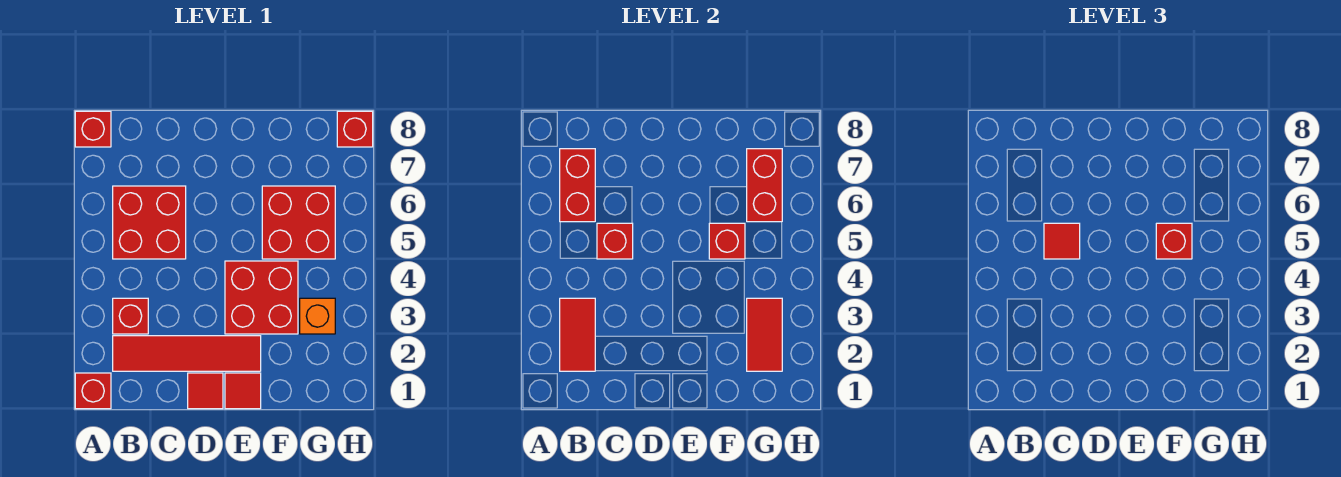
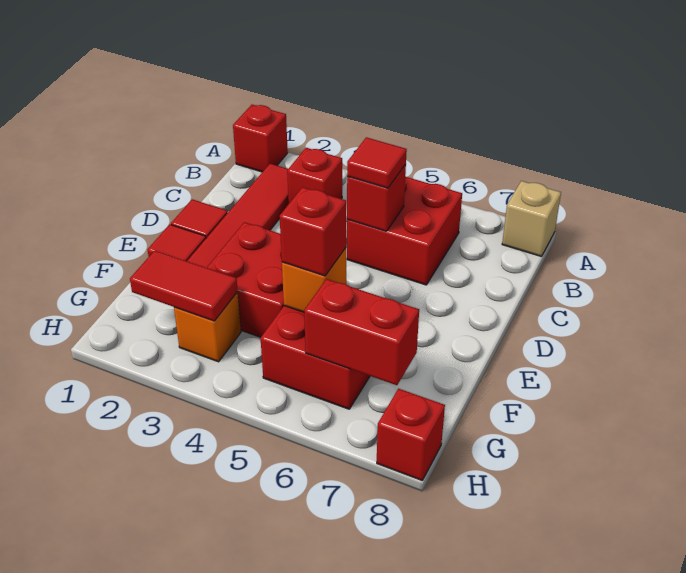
red 1x1 brick [75,111,111,147] -> tan 1x1 brick [502,181,561,257]
red 1x2 tile [560,298,595,371] -> none
red 1x2 brick [560,149,595,222] -> none
red 1x1 brick [709,223,745,259] -> orange 1x1 brick [282,248,346,312]

